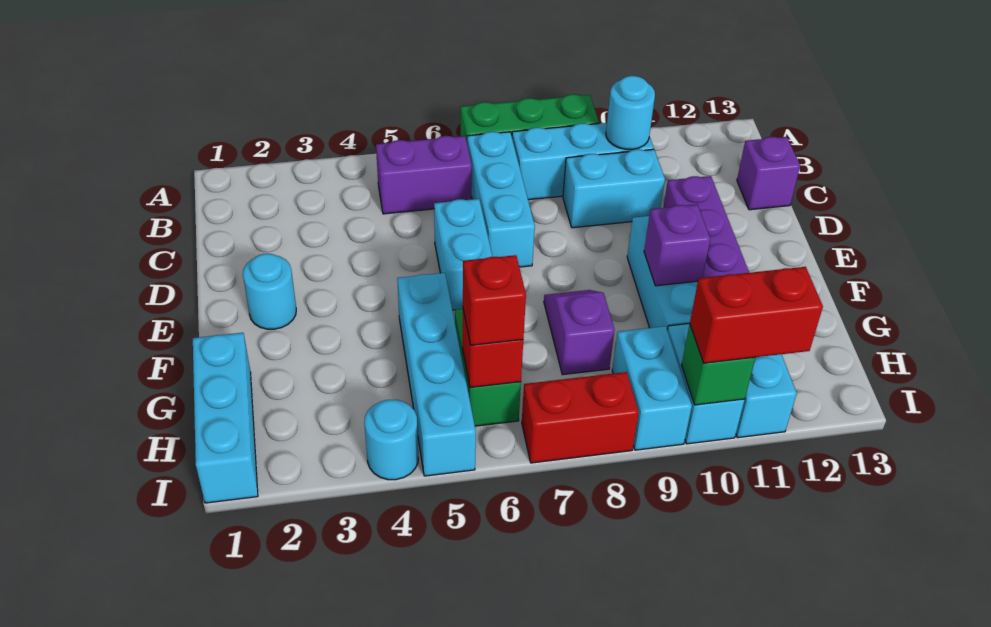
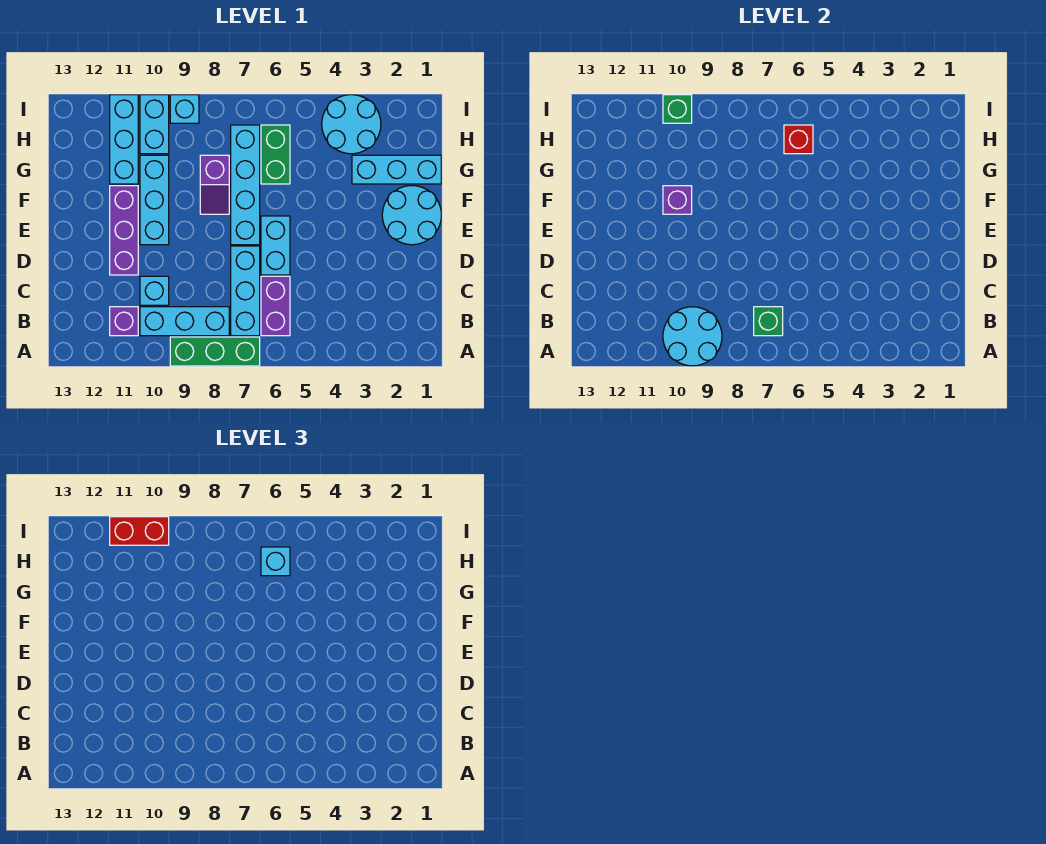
purple 1x2 brick [376,136,472,214] -> purple 1x2 brick turned to [261,276,290,336]
none -> green 1x1 brick [754,307,783,336]
cyan 1x1 round brick [606,76,655,149] -> cyan 2x2 round brick [663,307,722,366]
cyan 1x2 brick [563,149,665,228] -> cyan 1x1 brick [140,276,169,305]
purple 1x1 brick [737,137,800,210] -> purple 1x1 brick moved to [110,307,138,336]
cyan 1x1 round brick [243,254,296,329] -> cyan 2x2 round brick [382,186,441,245]
cyan 1x4 brick [397,273,476,476] -> cyan 1x4 brick moved to [231,125,260,245]
cyan 1x3 brick [193,333,258,503] -> cyan 1x3 brick turned to [352,155,441,184]
red 1x1 brick [463,255,526,345] -> cyan 1x1 brick [261,547,290,576]
cyan 1x2 brick [612,326,692,450] -> cyan 1x1 brick [170,95,199,123]
cyan 1x1 round brick [364,400,418,480] -> cyan 2x2 round brick [322,95,381,154]
red 1x2 brick [522,372,639,463] -> none

